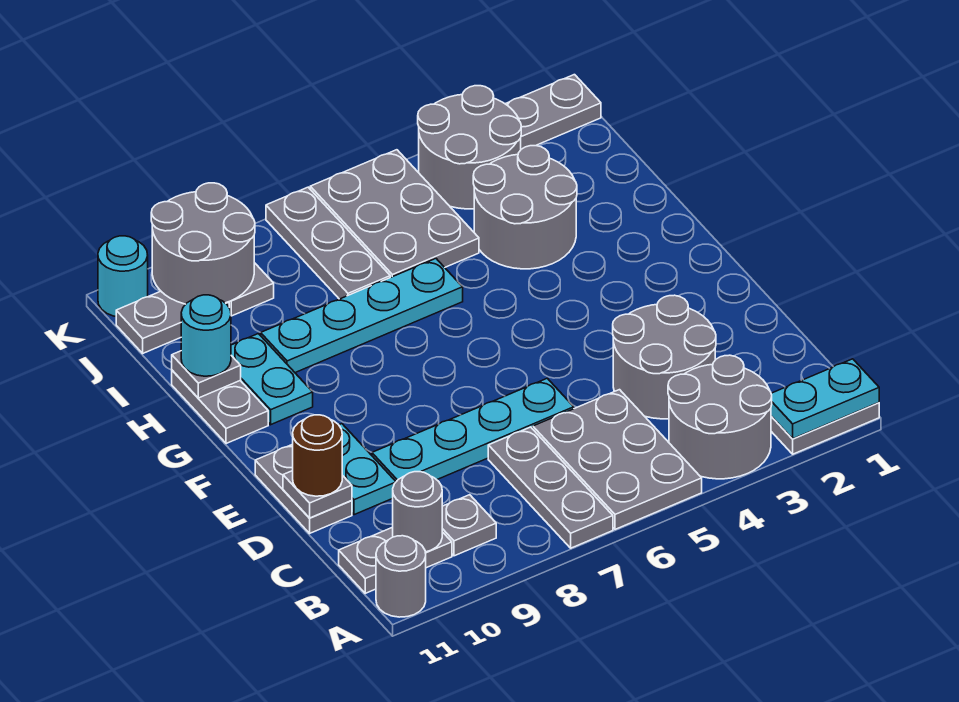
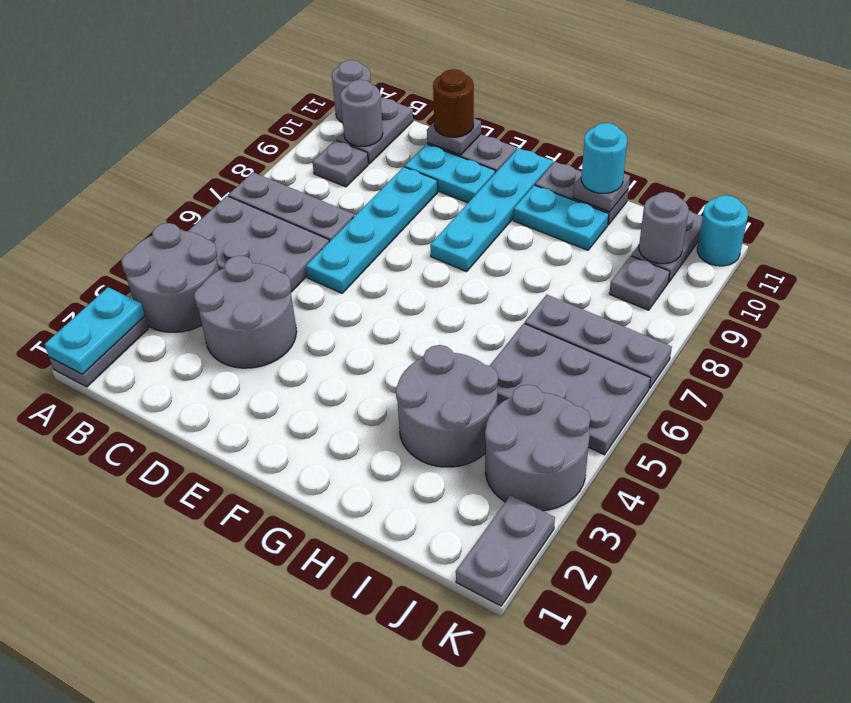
cyan 1x4 plate [261,259,463,373] -> cyan 1x4 plate moved to [430,148,553,272]
grey 2x2 round brick [151,183,255,304] -> grey 1x1 round brick [639,192,689,264]

